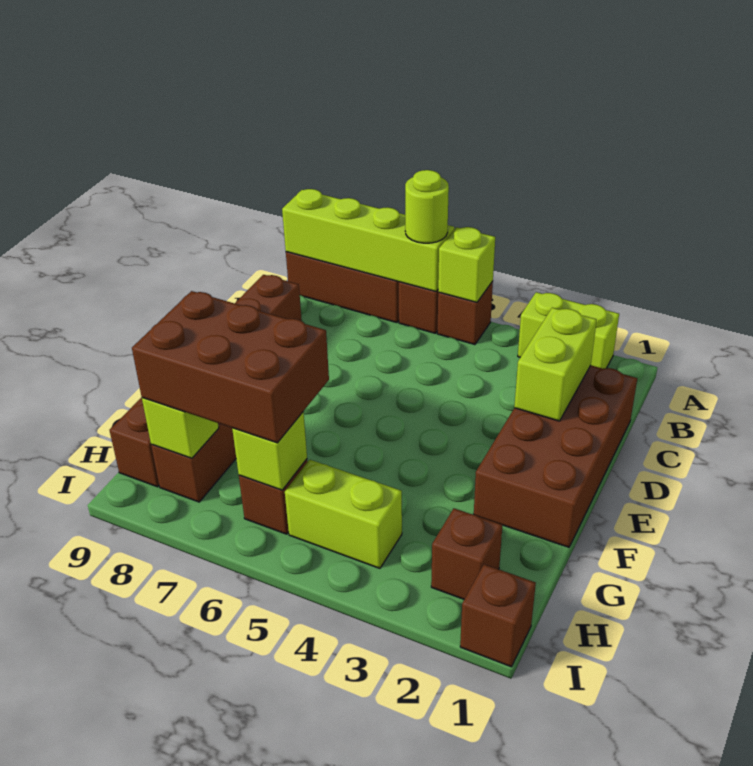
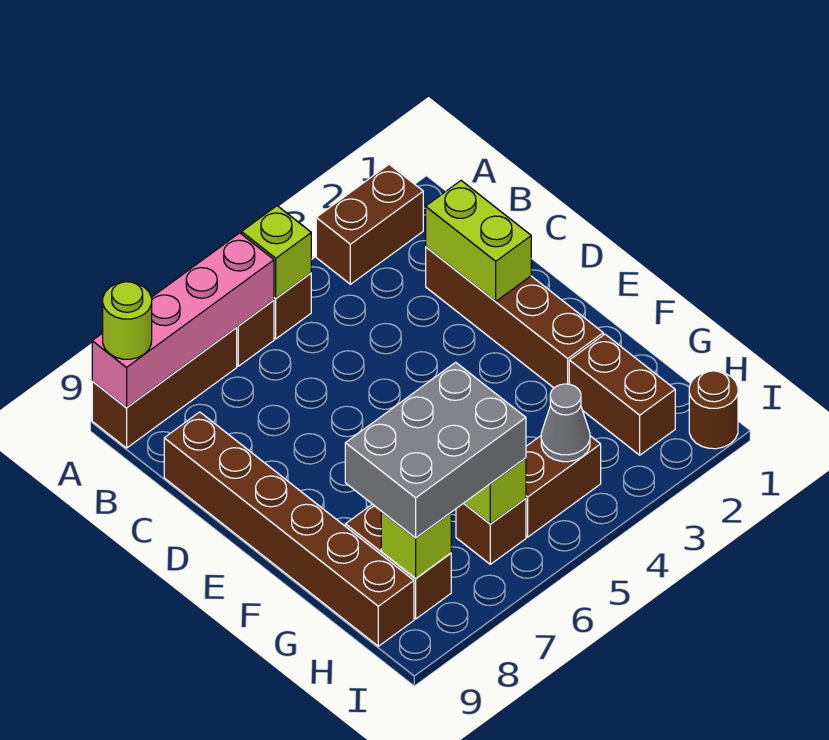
lime 1x2 brick [518,292,619,369] -> brown 1x2 brick [316,164,423,284]
lime 1x4 brick [282,189,454,291] -> pink 1x4 brick [92,233,274,407]
lime 1x1 round brick [405,170,449,243] -> lime 1x1 round brick moved to [103,282,152,359]
brown 2x4 brick [474,365,637,547] -> brown 1x4 brick [426,247,603,388]
brown 2x3 brick [132,291,329,443] -> grey 2x3 brick [345,362,526,538]
brown 1x1 brick [431,508,503,599] -> brown 1x2 brick [569,334,675,455]
lime 1x2 brick [285,460,402,568] -> brown 1x2 brick [526,436,601,537]
none -> grey 1x1 cone [541,384,590,462]
brown 1x1 brick [460,564,536,667] -> brown 1x1 round brick [689,371,738,449]

